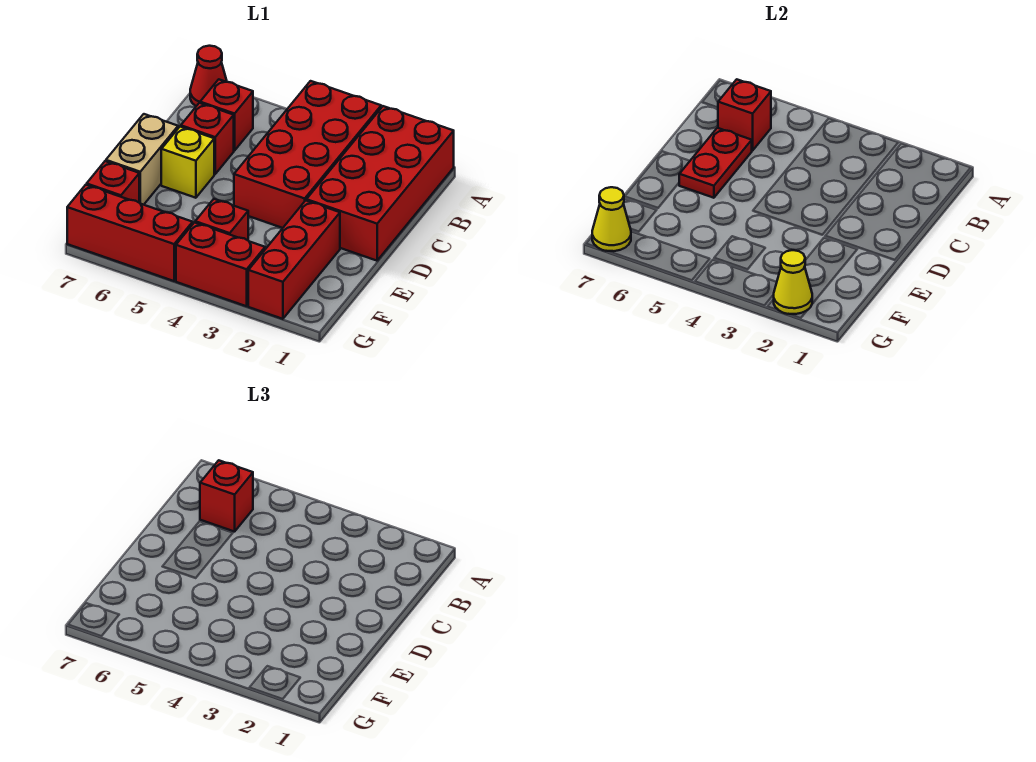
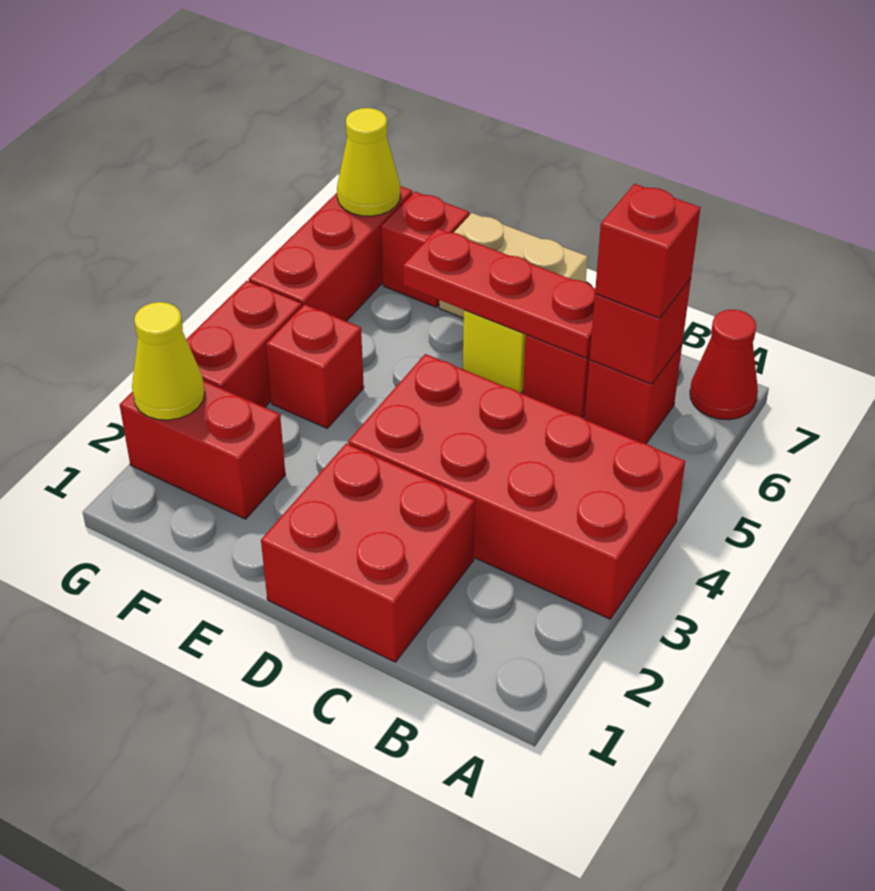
red 2x4 brick [306,106,454,261] -> red 2x2 brick [261,443,475,662]
red 1x2 plate [679,128,752,198] -> red 1x3 plate [403,228,595,358]
red 1x3 brick [248,201,340,319] -> red 1x2 brick [120,380,285,519]

